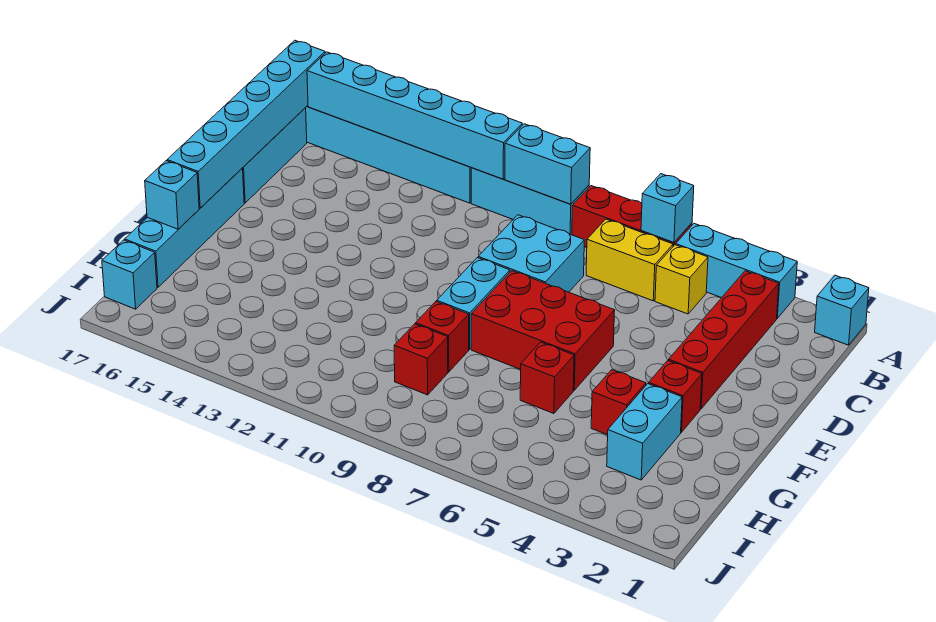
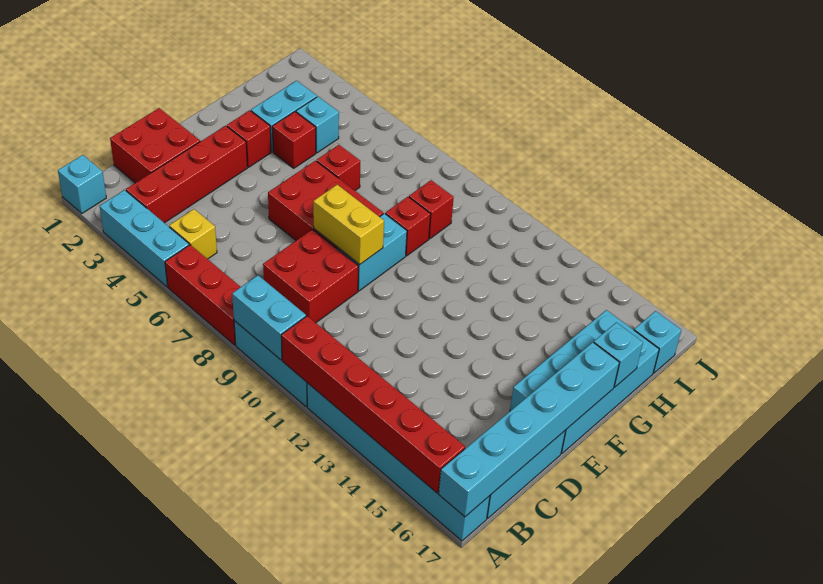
cyan 1x1 brick [641,174,694,243] -> cyan 1x1 brick moved to [296,97,339,153]
cyan 1x6 brick [307,52,522,179] -> red 1x6 brick [281,316,465,493]
yellow 1x2 brick [586,219,673,301] -> yellow 1x2 brick moved to [313,185,384,265]
none -> red 2x2 brick [110,108,200,183]
cyan 2x2 brick [478,215,584,292] -> red 2x2 brick [263,229,359,323]
cyan 1x4 brick [125,168,244,287] -> cyan 2x4 brick [510,310,659,453]

